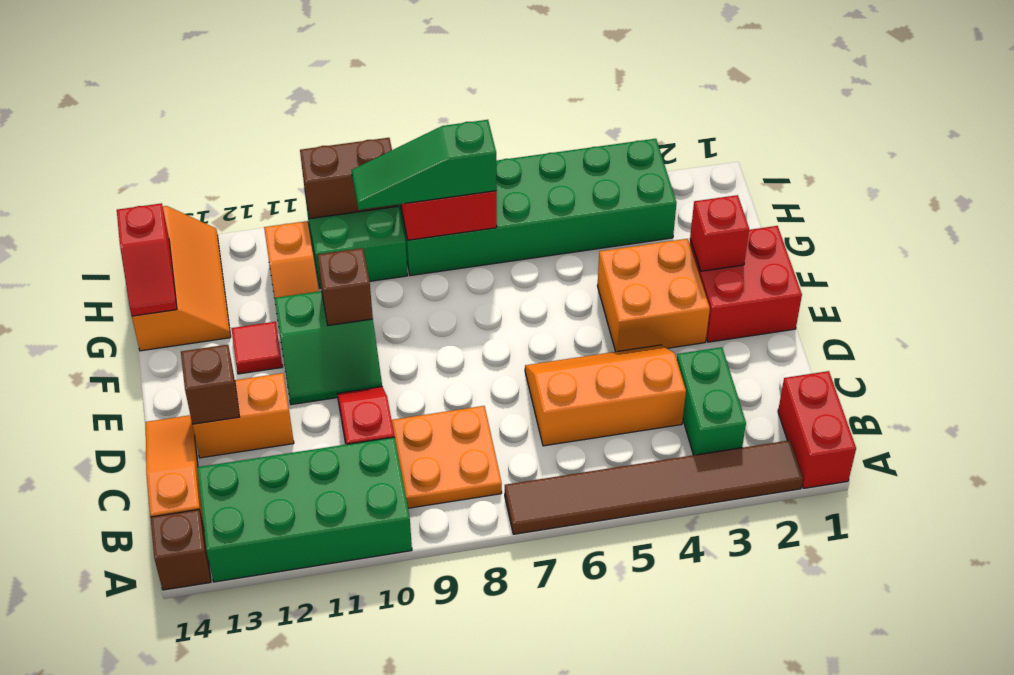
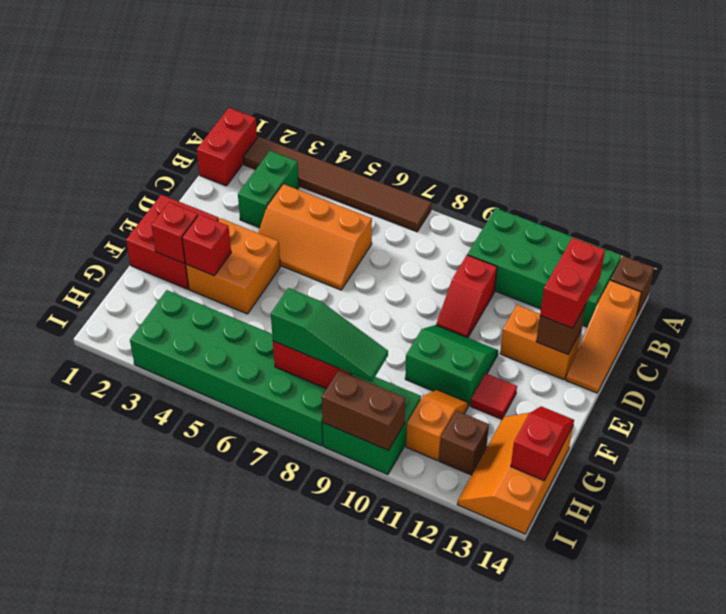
orange 2x2 plate [392,406,502,508] -> none
none -> red 1x2 brick [540,238,605,328]
none -> red 1x1 brick [182,214,231,276]
brown 1x1 brick [318,248,373,325] -> brown 1x1 brick moved to [439,411,489,475]

